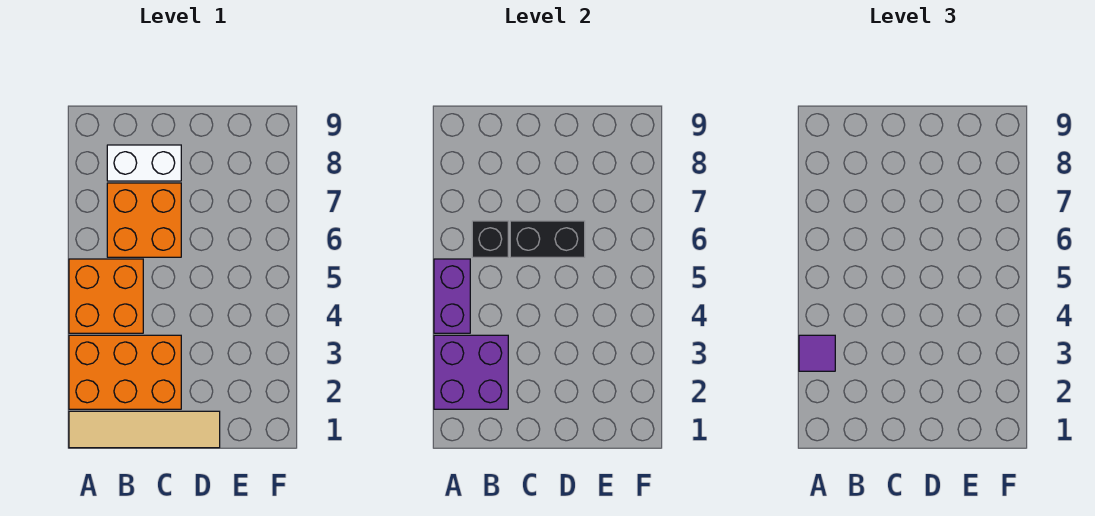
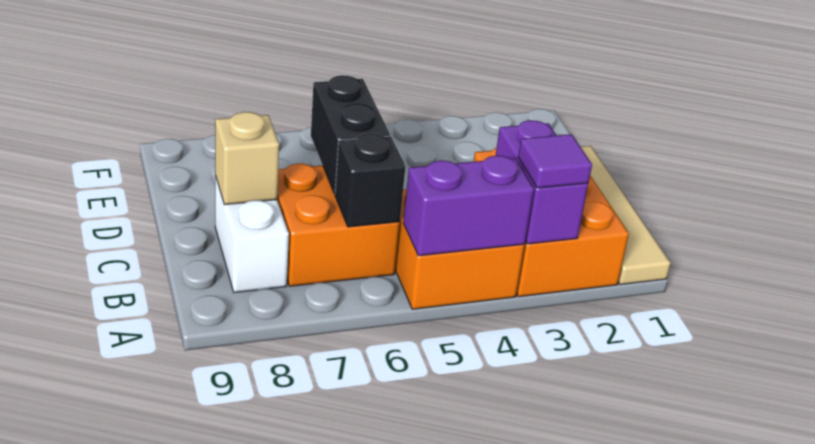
purple 2x2 brick [434,335,508,409] -> purple 1x2 brick [496,120,588,244]
none -> tan 1x1 brick [215,112,279,205]

